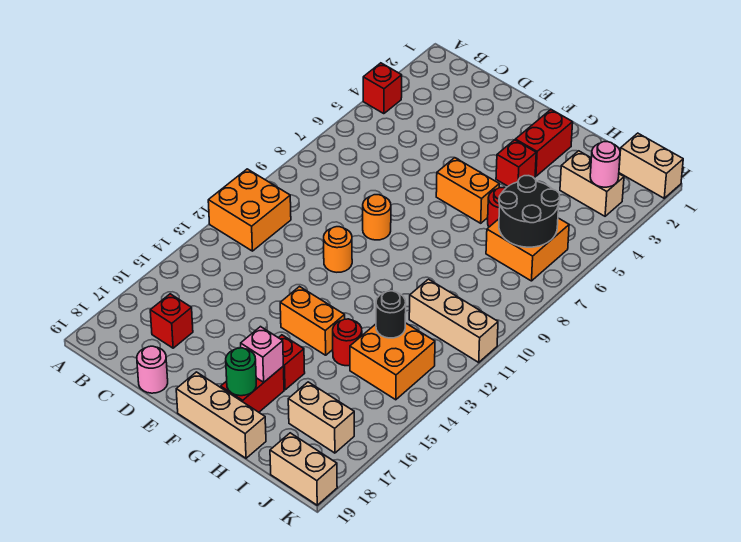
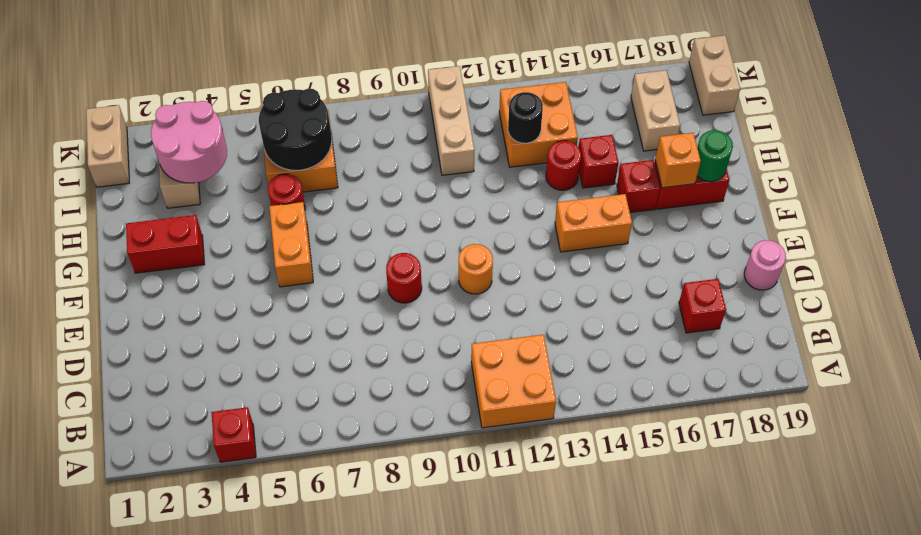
orange 1x1 round brick [363,195,391,240] -> red 1x1 round brick [386,253,422,303]
orange 1x2 brick [280,287,345,355] -> orange 1x2 brick turned to [555,194,632,252]
tan 1x3 brick [176,372,266,458] -> none
red 1x1 brick [496,140,536,186] -> red 1x1 brick moved to [579,135,619,188]
pink 1x1 brick [241,327,283,382] -> orange 1x1 brick [655,133,701,188]
pink 1x1 round brick [590,142,620,187] -> pink 2x2 round brick [151,101,227,183]

